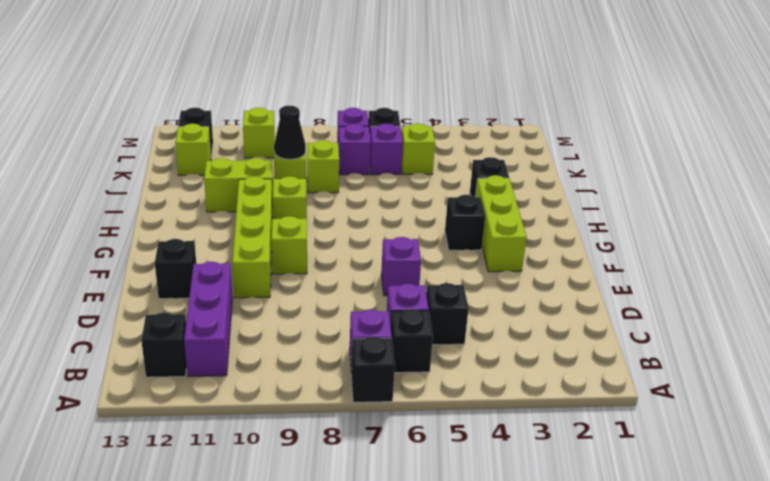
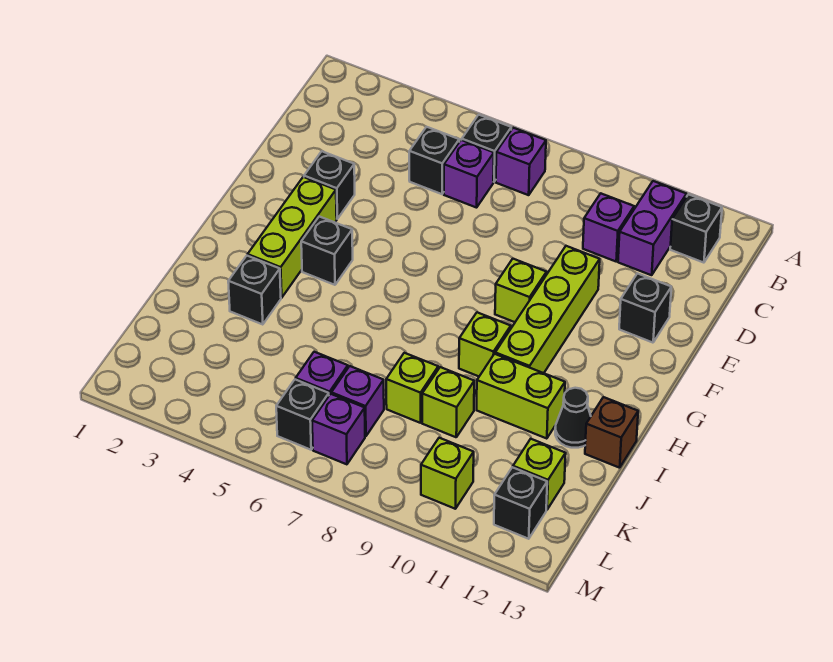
black 1x1 brick [351,337,395,402] -> black 1x1 brick moved to [304,151,355,219]
purple 1x3 brick [184,262,233,376] -> purple 1x2 brick [618,181,687,275]
purple 1x1 brick [381,237,421,296] -> purple 1x1 brick moved to [583,194,634,261]
none -> brown 1x1 brick [585,397,638,468]
black 1x1 cone [274,106,306,159] -> black 1x1 cone moved to [555,388,591,448]
lime 1x1 brick [402,124,435,174] -> none

